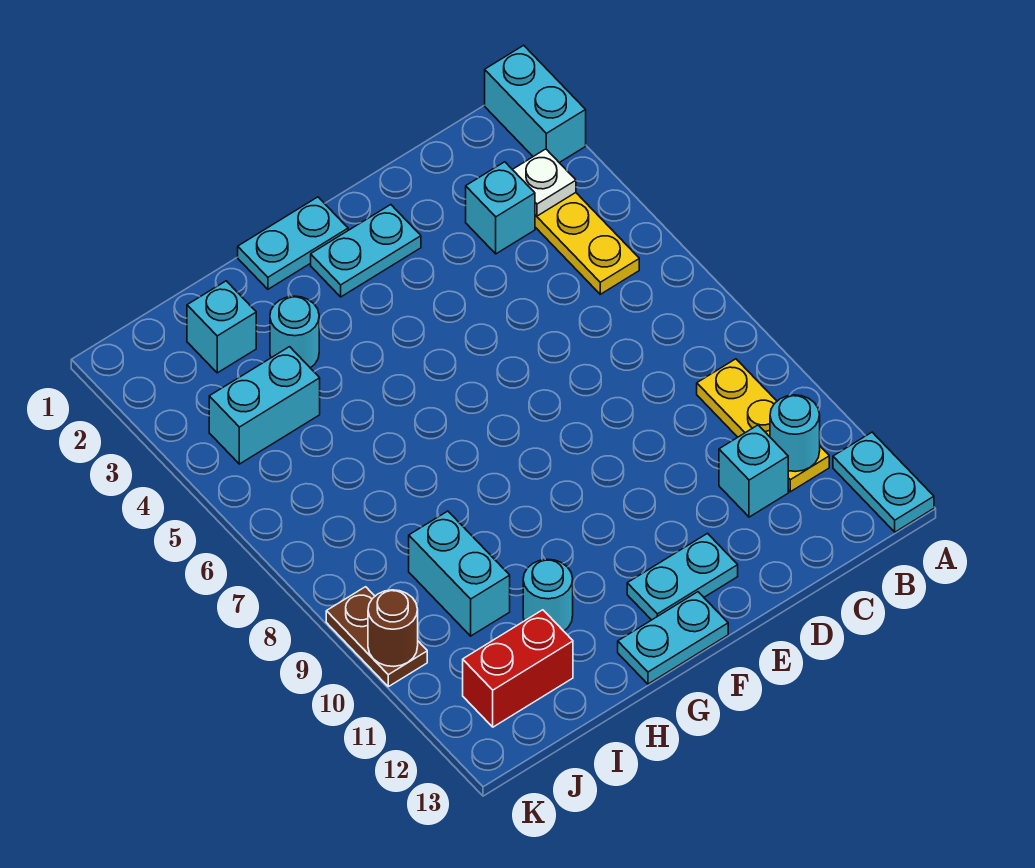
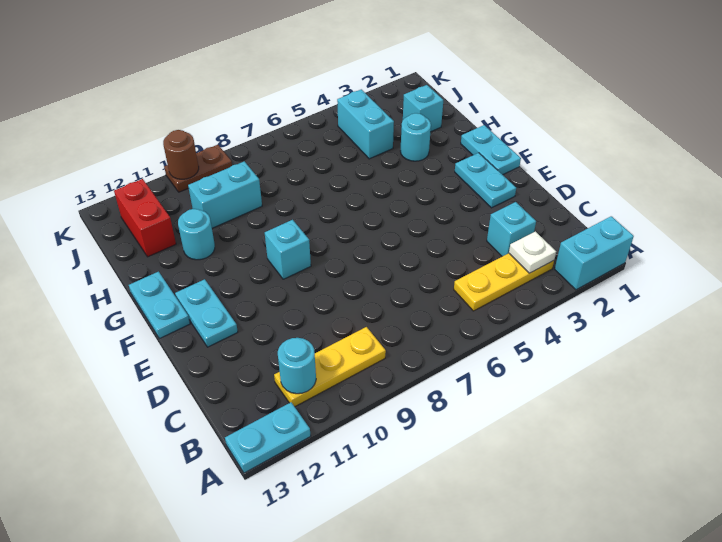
cyan 1x1 brick [719,425,788,517] -> cyan 1x1 brick moved to [265,220,311,279]

